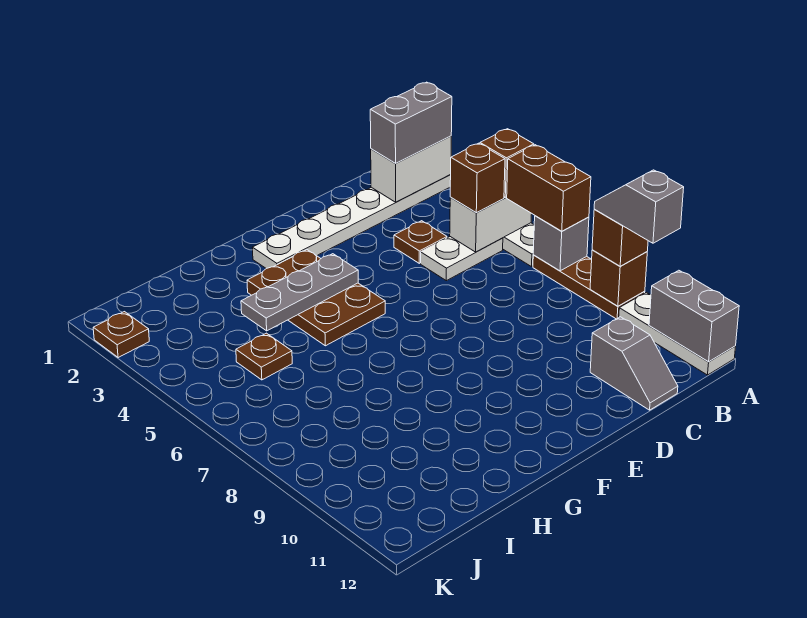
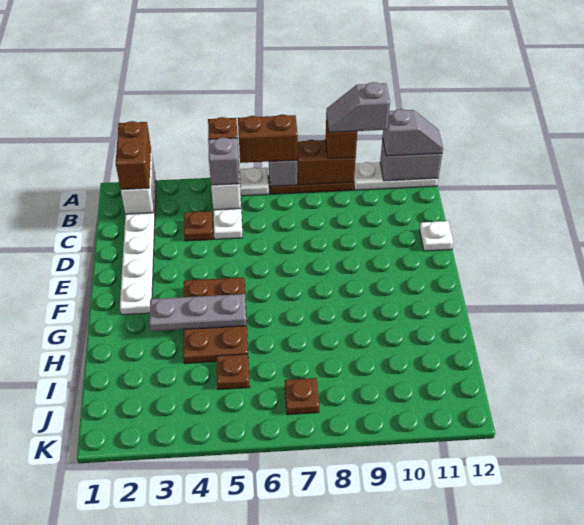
grey 1x2 brick [370,82,452,164] -> brown 1x2 brick [116,121,151,190]
brown 1x1 brick [590,250,647,306] -> brown 1x2 brick [297,140,356,185]
brown 1x1 brick [450,143,505,213] -> grey 1x1 brick [208,137,240,185]
grey 1x2 slope [590,317,678,410] -> grey 1x2 slope moved to [383,109,443,156]
none -> white 1x1 plate [420,221,453,251]
brown 2x3 plate [247,250,385,346] -> brown 2x3 plate turned to [183,277,248,364]
grey 1x3 plate [241,254,358,331] -> grey 1x3 plate turned to [149,294,247,331]
brown 1x1 plate [93,312,149,358] -> brown 1x1 plate moved to [285,378,319,415]

